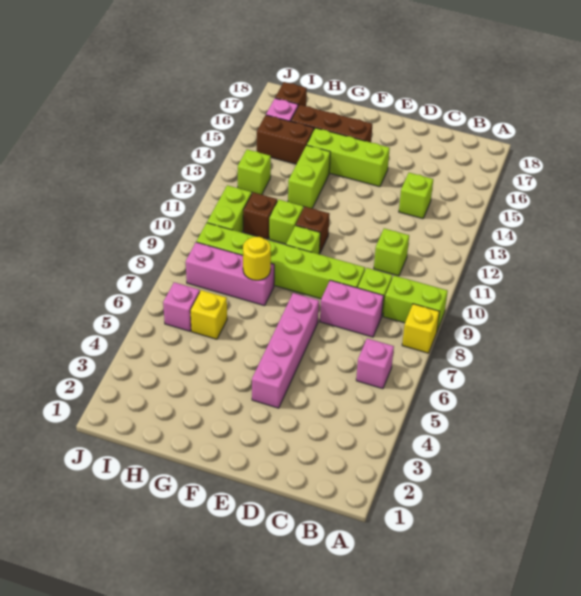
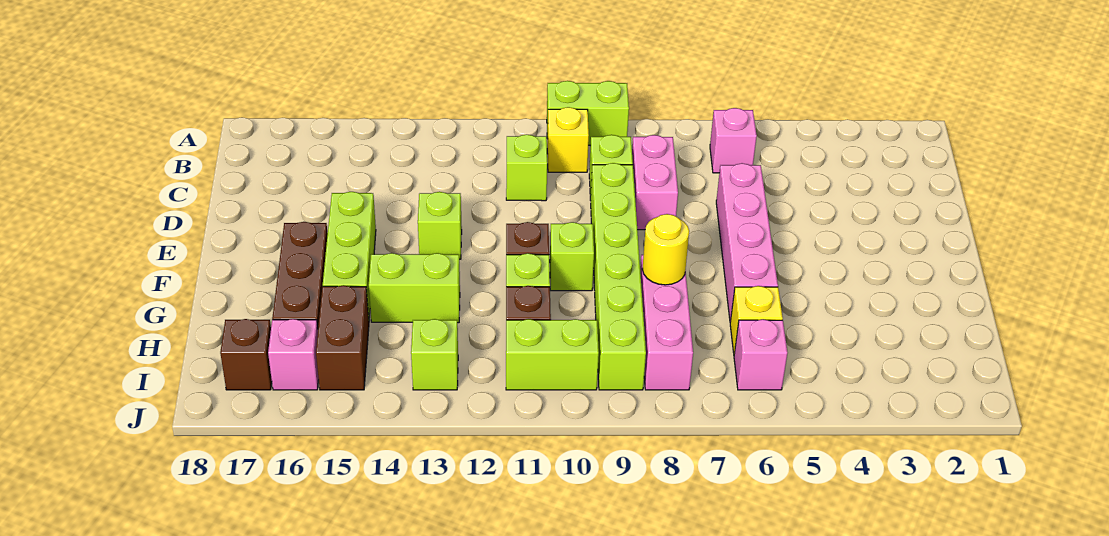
yellow 1x1 brick [402,304,440,353] -> yellow 1x1 brick moved to [547,107,589,172]
lime 1x2 brick [383,275,448,331] -> lime 1x2 brick turned to [547,81,629,145]
lime 1x1 brick [399,173,433,219] -> lime 1x1 brick moved to [418,192,462,259]
pink 1x4 brick [252,293,319,408] -> pink 1x4 brick turned to [716,163,778,322]

